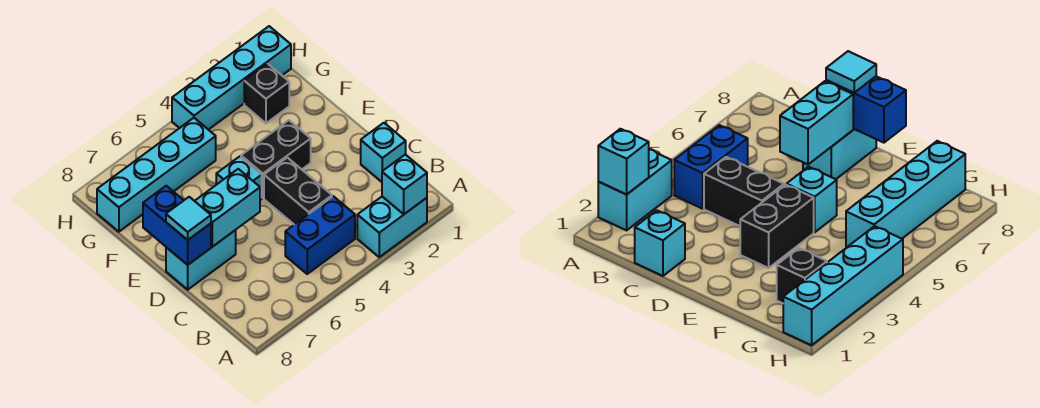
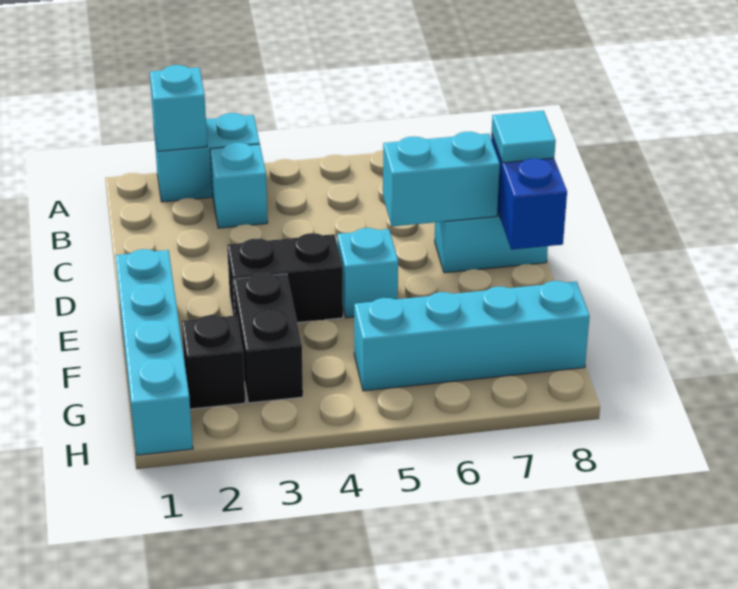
blue 1x2 brick [285,196,355,274] -> none
cyan 1x1 brick [361,123,406,182] -> cyan 1x1 brick moved to [210,143,268,228]
black 1x2 brick [264,158,332,225] -> black 1x2 brick moved to [233,273,303,403]
cyan 1x4 brick [172,26,291,130] -> cyan 1x4 brick turned to [115,249,193,455]

